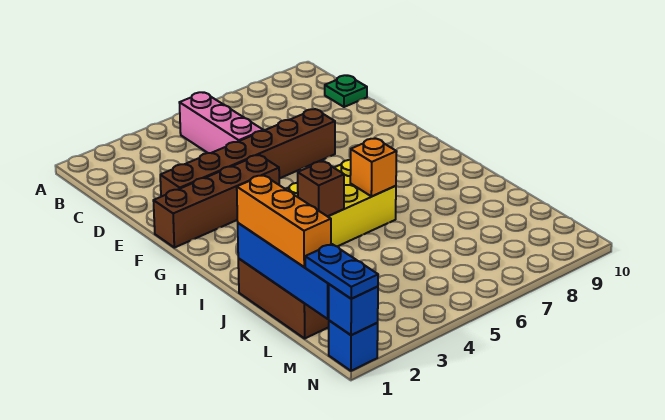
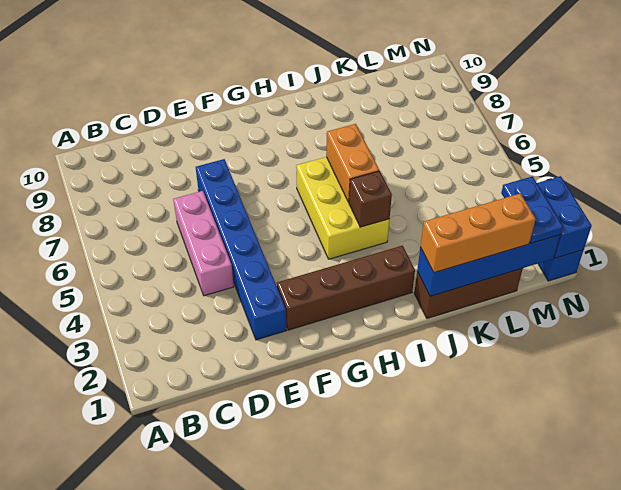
pink 1x3 brick [179,92,263,153] -> pink 1x3 brick turned to [173,191,234,296]
green 1x1 plate [325,75,367,107] -> none
brown 1x6 brick [160,109,335,197] -> blue 1x6 brick [196,159,287,340]
brown 1x4 brick [153,155,279,248] -> brown 1x4 brick turned to [277,246,415,330]
orange 1x1 brick [350,138,397,196] -> orange 1x2 brick [326,124,379,202]
blue 1x2 plate [305,244,378,299] -> blue 1x2 plate turned to [501,176,563,243]
blue 1x1 brick [329,284,378,335] -> blue 1x2 brick [537,176,592,258]

